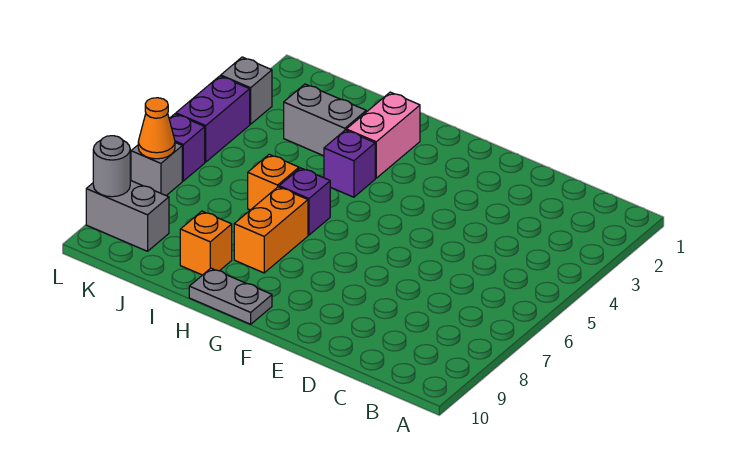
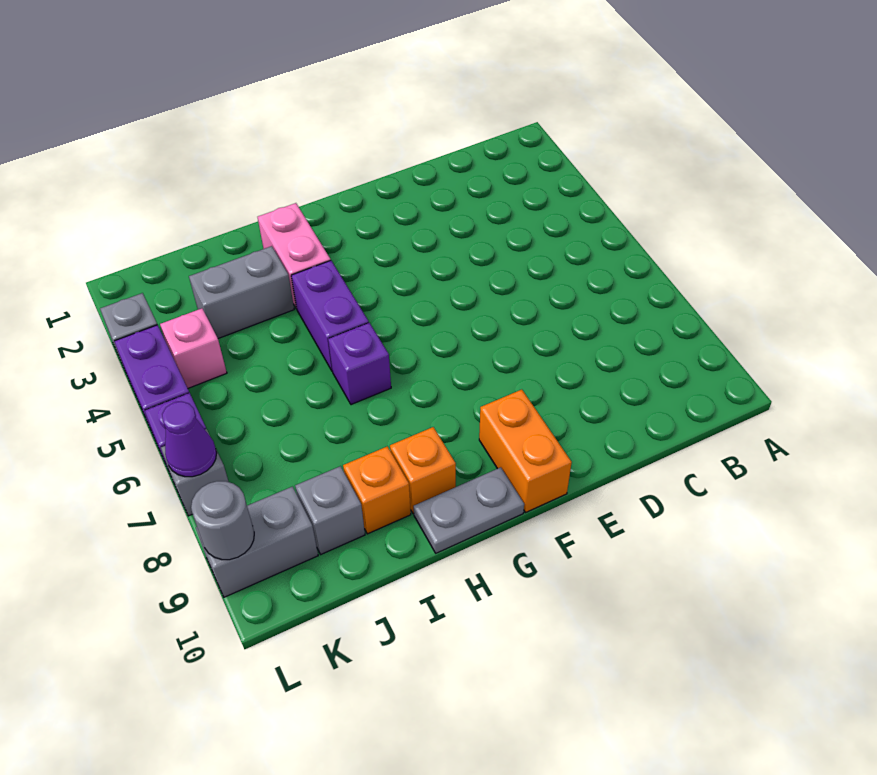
purple 1x1 brick [324,130,375,197] -> purple 1x2 brick [291,261,369,370]
orange 1x2 brick [234,187,308,273] -> orange 1x2 brick moved to [479,390,572,512]
orange 1x1 brick [248,154,299,210] -> orange 1x1 brick moved to [390,427,456,514]
none -> grey 1x1 brick [295,466,365,554]
none -> pink 1x1 brick [160,308,227,388]
orange 1x1 cone [138,98,175,159] -> purple 1x1 cone [162,401,217,477]

